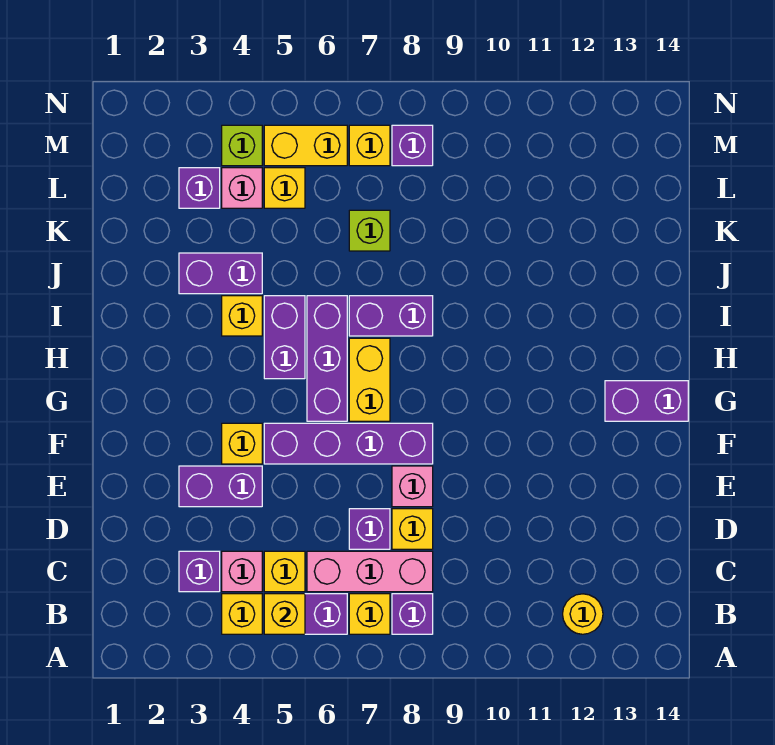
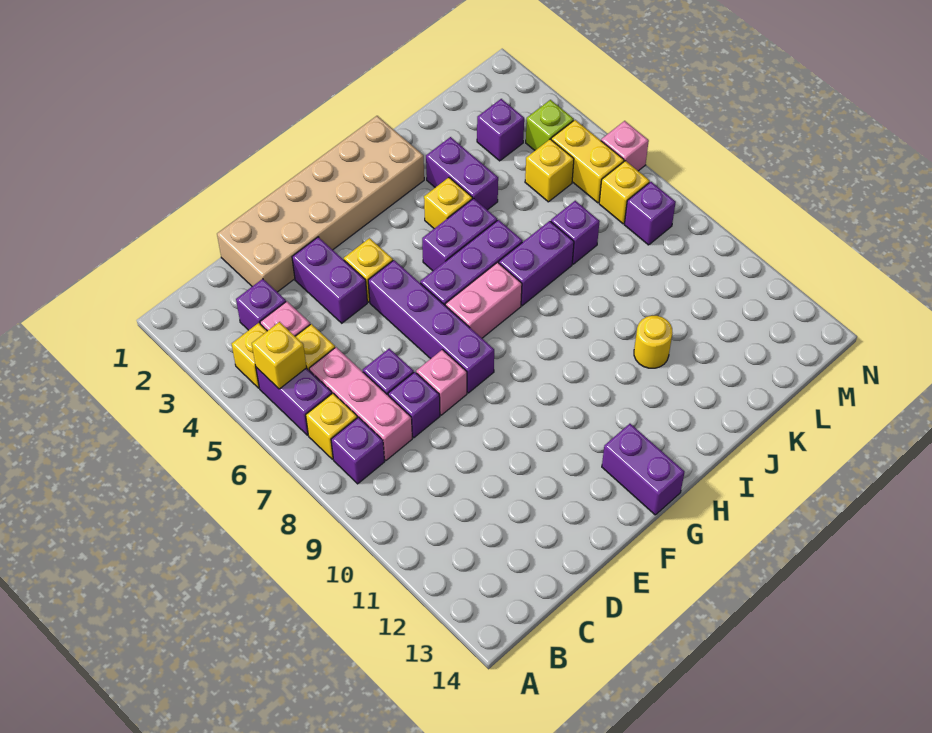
yellow 1x1 round brick [563,594,603,634] -> yellow 1x1 round brick moved to [634,316,673,368]
none -> tan 2x6 brick [217,116,424,292]
yellow 1x1 brick [392,509,433,549] -> purple 1x1 brick [388,372,440,438]
yellow 1x2 brick [349,338,390,421] -> pink 1x2 brick [445,262,522,338]
purple 1x2 brick [349,296,433,336] -> purple 1x2 brick turned to [499,221,574,306]
lime 1x1 brick [349,210,390,251] -> purple 1x1 brick [551,201,600,264]
pink 1x1 brick [222,168,262,208] -> pink 1x1 brick moved to [601,121,649,171]

